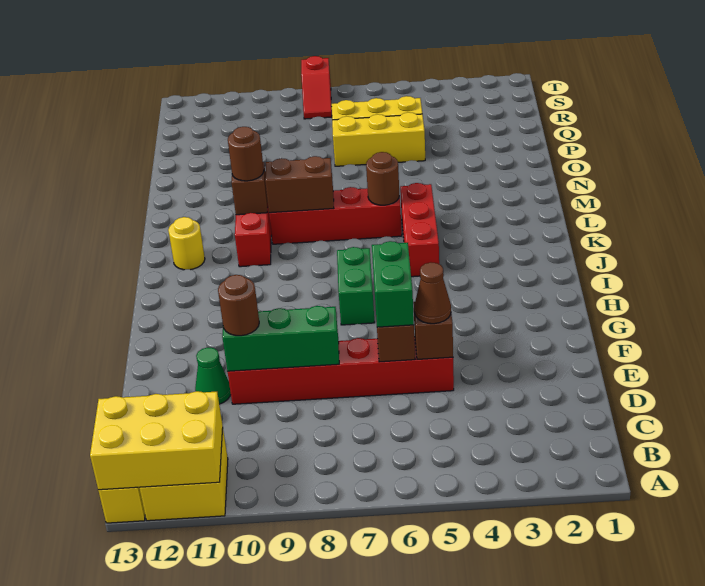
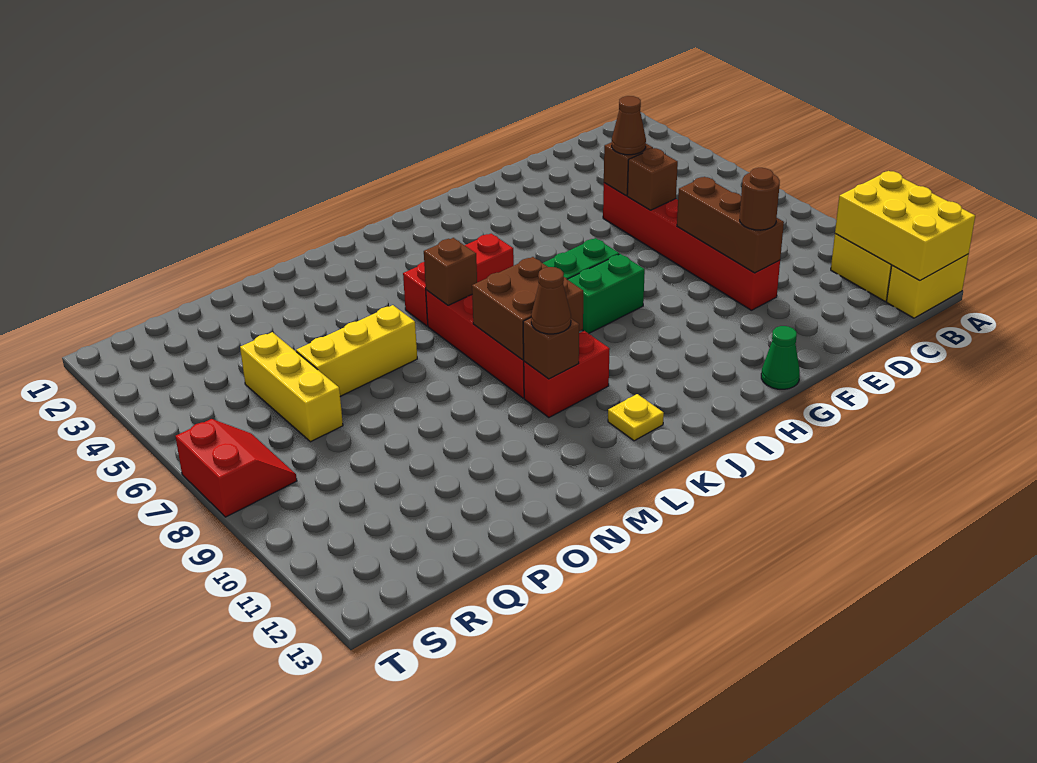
green 1x2 brick [372,241,414,327] -> green 1x2 brick moved to [567,254,645,334]
green 1x3 brick [222,306,339,371] -> brown 1x3 brick [677,177,784,273]
green 1x1 cone [195,347,231,404] -> green 1x1 cone moved to [761,326,800,389]
yellow 1x1 round brick [168,217,205,270] -> yellow 1x1 plate [608,394,664,441]
brown 1x1 round brick [366,152,399,205] -> brown 1x1 brick [424,238,477,305]
brown 1x2 brick [265,156,334,213] -> brown 2x2 brick [472,257,583,360]
brown 1x1 round brick [228,127,264,181] -> brown 1x1 cone [531,267,571,334]
yellow 1x3 brick [332,112,425,166] -> yellow 1x3 brick turned to [296,305,417,396]
red 1x2 slope [301,56,332,119] -> red 2x2 slope [175,419,297,517]

